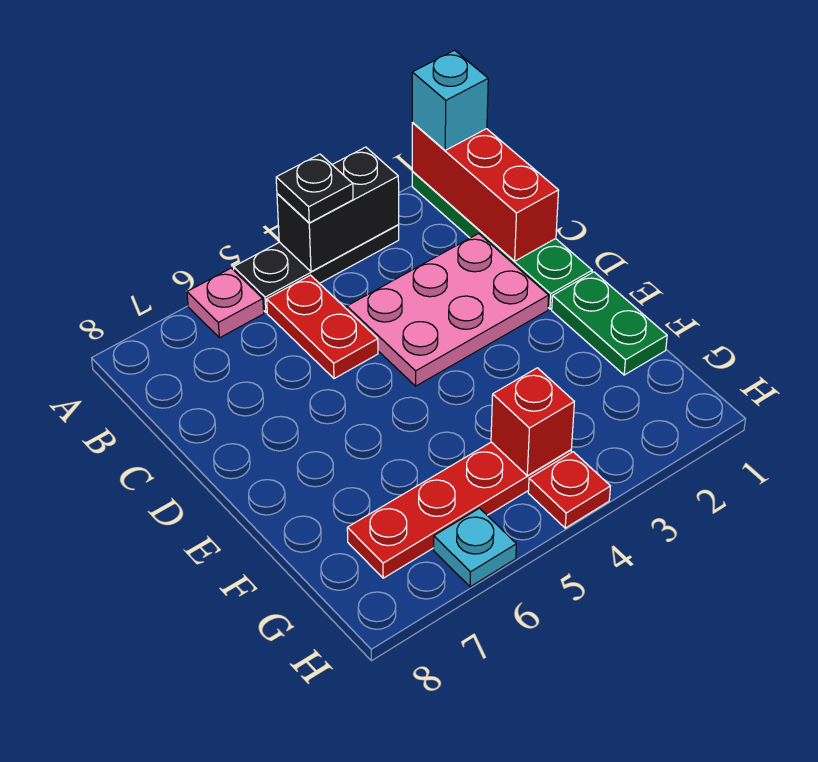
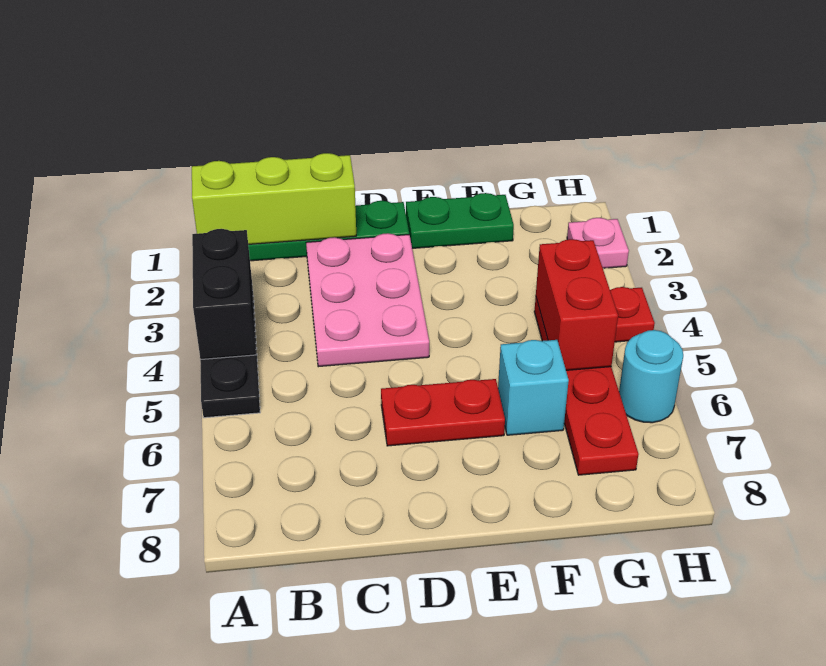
red 1x3 brick [412,123,559,261] -> lime 1x3 brick [192,153,356,244]
cyan 1x1 brick [412,50,488,150] -> cyan 1x1 brick moved to [498,340,569,435]
black 1x1 plate [276,154,353,223] -> none
pink 1x1 plate [187,268,264,338] -> pink 1x1 plate moved to [567,218,629,268]
red 1x2 plate [267,275,378,379] -> red 1x2 plate moved to [381,379,505,446]
red 1x1 brick [491,368,574,476] -> red 1x2 brick [536,239,618,370]
cyan 1x1 plate [434,508,516,587] -> cyan 1x1 round brick [619,330,683,423]

